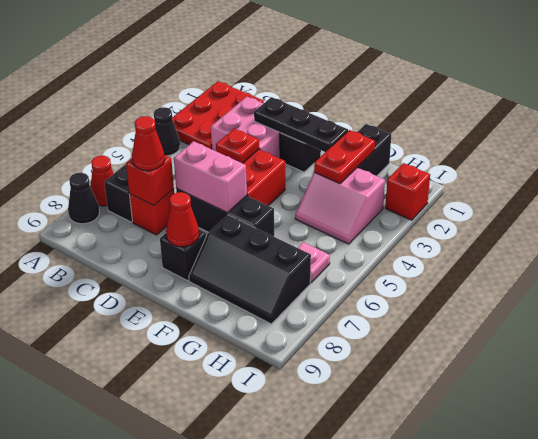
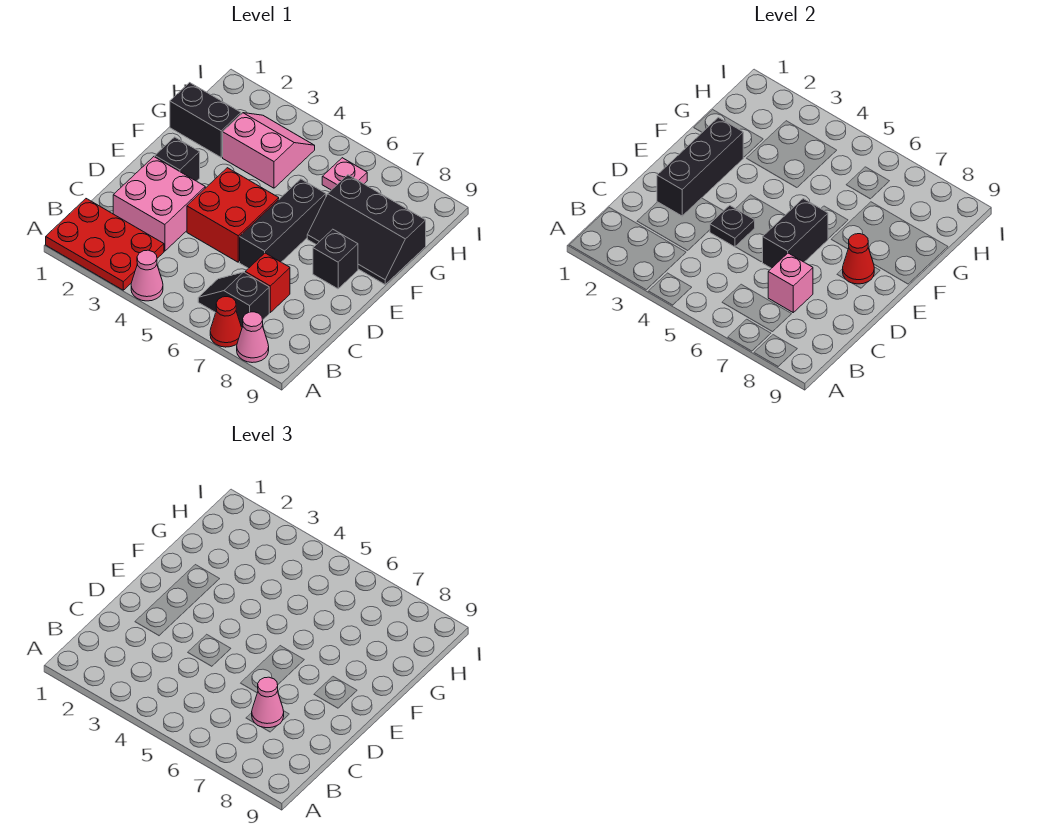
black 1x1 cone [154,107,180,156] -> pink 1x1 cone [131,250,163,301]
black 1x1 cone [68,173,99,224] -> pink 1x1 cone [237,312,269,363]
red 1x1 brick [126,155,174,205] -> pink 1x1 brick [768,253,813,312]
red 1x1 cone [132,116,165,171] -> pink 1x1 cone [252,677,284,728]
black 1x3 plate [254,97,348,152] -> black 1x3 brick [657,117,743,216]
red 1x1 plate [216,129,259,163] -> black 1x1 plate [710,205,755,247]
pink 1x2 brick [174,141,247,213] -> black 1x2 brick [763,199,828,268]
black 2x3 slope [189,215,311,324] -> black 2x3 slope turned to [307,175,426,284]
red 1x2 plate [314,130,375,183] -> none
pink 2x2 slope [295,168,385,244] -> pink 2x2 slope turned to [223,113,315,188]
red 1x1 brick [385,163,430,220] -> none

